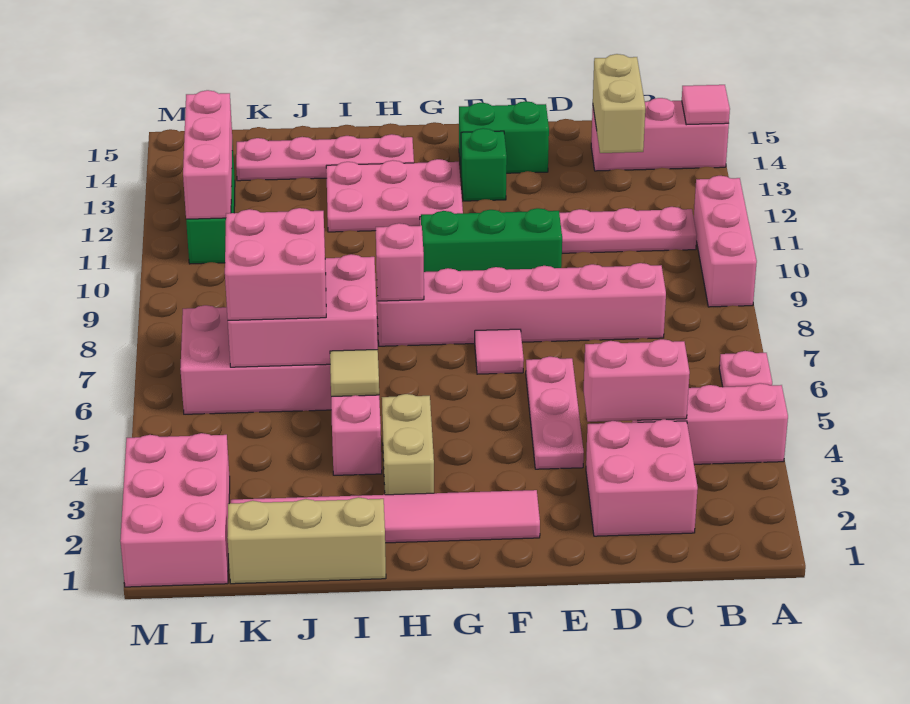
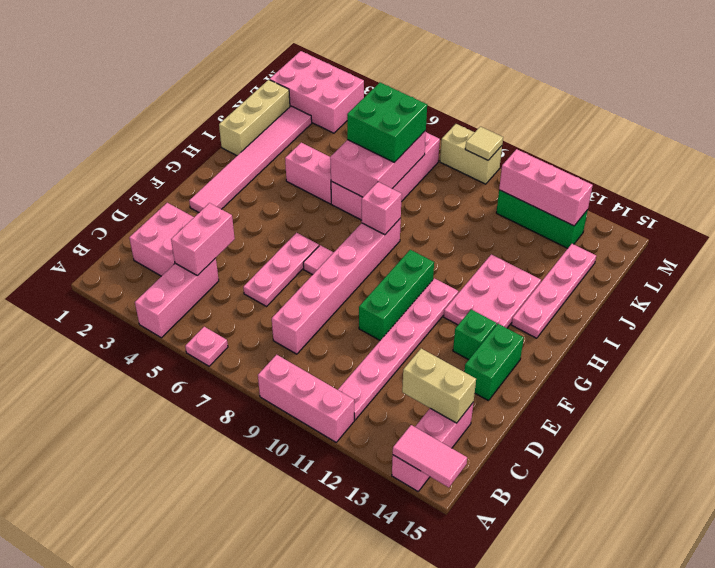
pink 1x1 tile [682,85,730,125] -> pink 1x2 tile [393,425,467,488]
pink 1x3 plate [526,357,584,469] -> pink 1x3 plate turned to [243,233,319,306]
tan 1x2 brick [382,394,434,495] -> tan 1x2 brick moved to [440,124,502,184]
tan 1x1 tile [330,350,379,397] -> tan 1x1 tile moved to [465,127,503,160]
pink 2x2 brick [225,208,326,320] -> green 2x2 brick [347,83,427,162]

